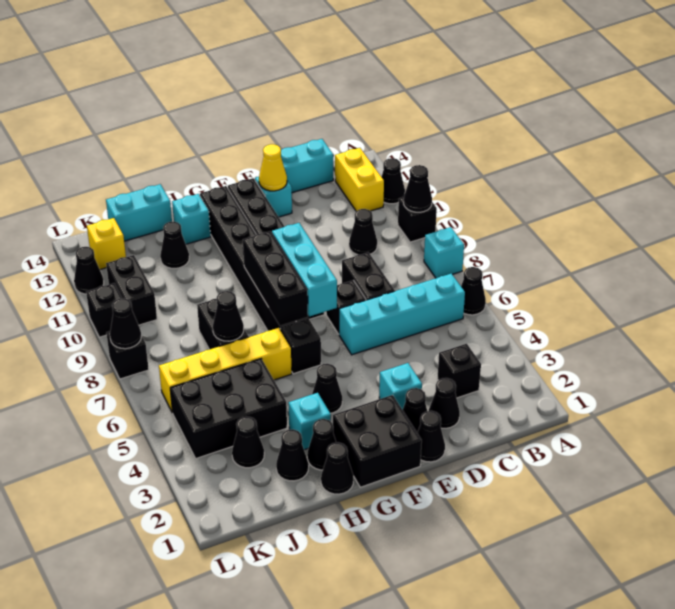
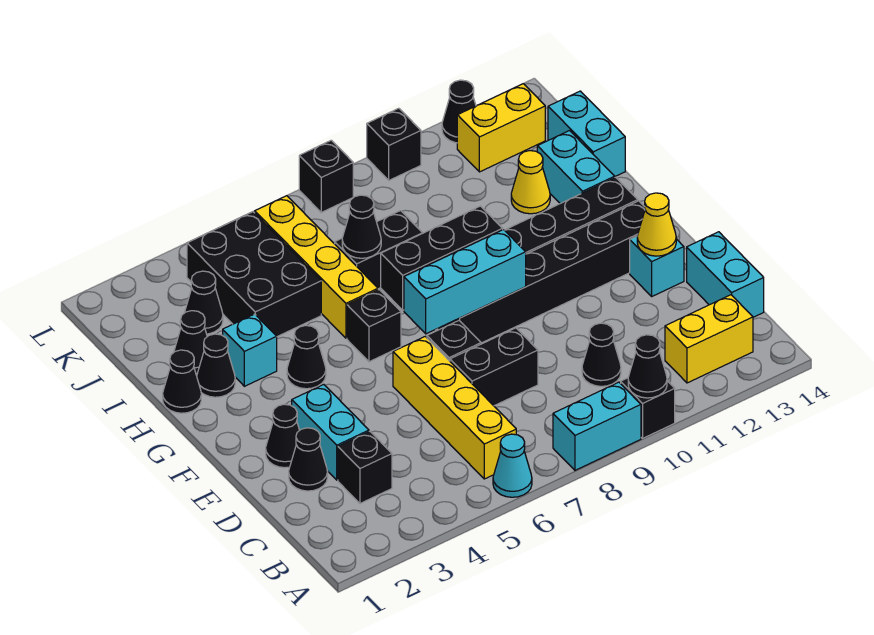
black 1x1 cone [461,267,486,315] -> cyan 1x1 cone [493,434,532,497]
cyan 1x1 brick [424,227,464,278] -> cyan 1x2 brick [553,382,641,470]
black 1x1 cone [382,158,405,204] -> none
cyan 1x4 brick [339,274,465,355] -> yellow 1x4 brick [393,336,516,479]
black 1x1 cone [417,411,445,462] -> none
cyan 1x1 brick [379,363,422,410] -> cyan 1x2 brick [292,385,369,480]
black 2x2 brick [333,395,422,487] -> none
cyan 1x1 brick [172,194,211,244] -> cyan 1x2 brick [537,131,615,204]
black 1x1 cone [160,221,189,268] -> yellow 1x1 cone [511,151,550,214]
black 1x2 brick [106,255,157,325] -> none
yellow 1x1 brick [87,218,126,269] -> yellow 1x2 brick [457,84,545,172]
black 1x1 cone [110,298,141,349] -> none

